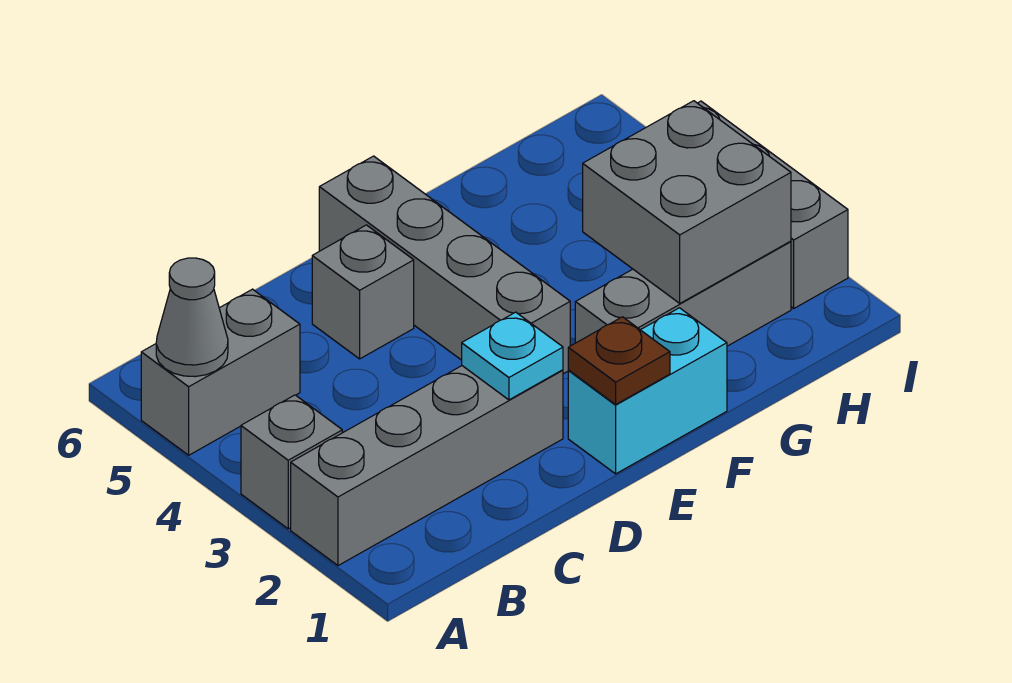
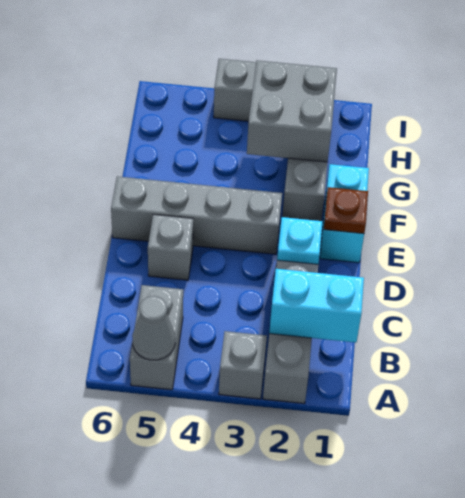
none -> cyan 1x2 brick [269,269,364,342]

